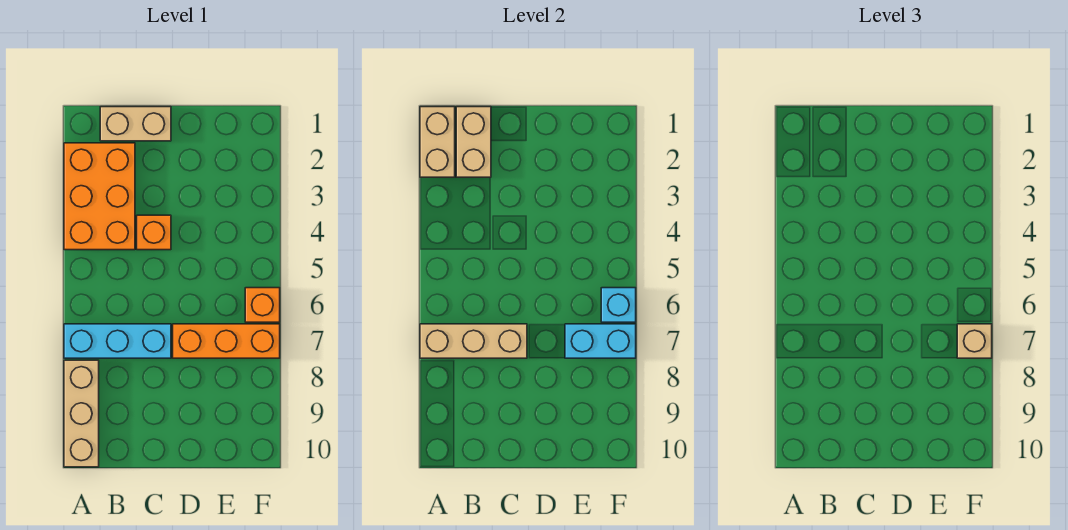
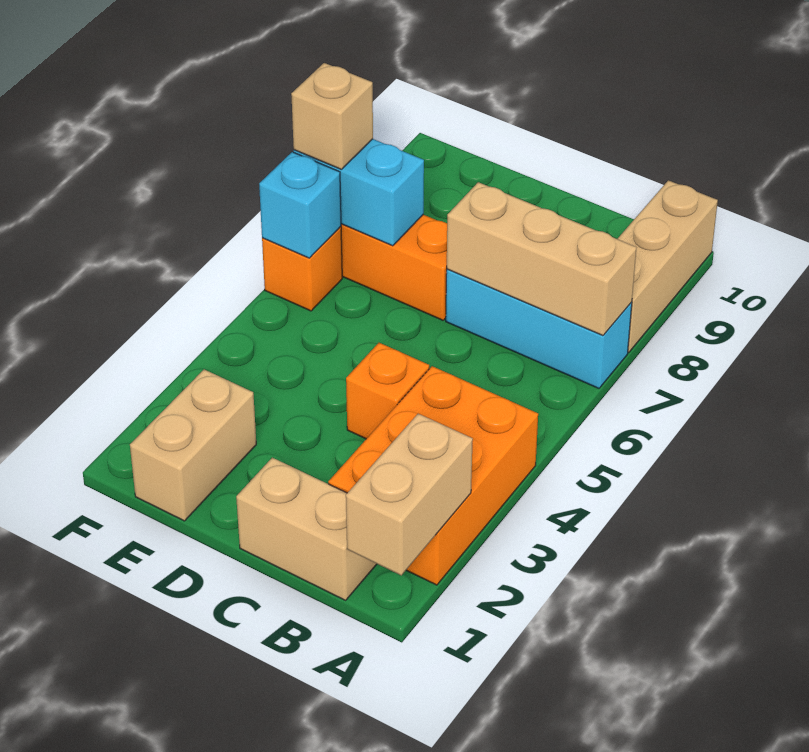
tan 1x2 brick [456,107,491,177] -> tan 1x2 brick moved to [130,369,256,521]

